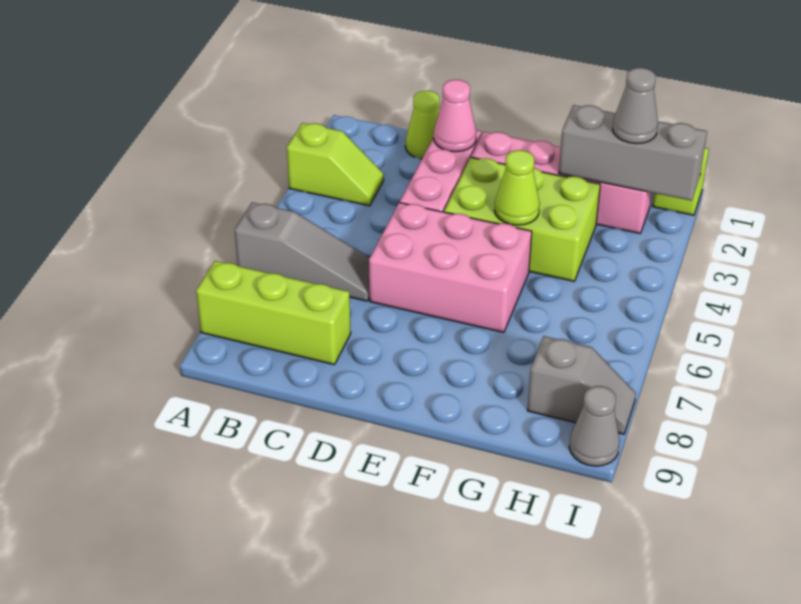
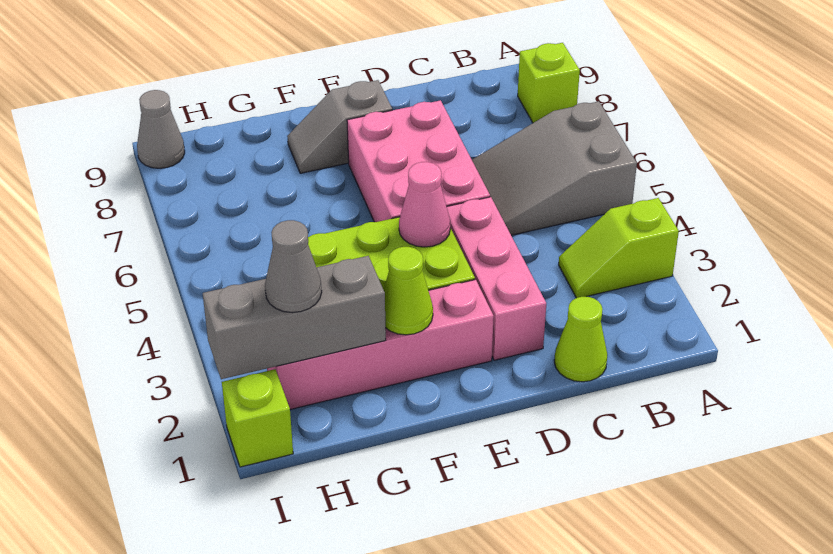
grey 1x3 slope [235,203,370,301] -> grey 2x3 slope [472,101,637,235]
lime 1x3 brick [196,261,351,365] -> lime 1x1 brick [518,43,580,123]
pink 1x1 cone [434,80,476,152] -> pink 1x1 cone moved to [399,162,450,247]
pink 2x3 brick [369,203,532,333] -> pink 2x3 brick turned to [347,100,490,222]
lime 1x1 cone [495,150,540,225] -> lime 1x1 cone moved to [384,247,433,335]
grey 1x2 slope [527,336,636,434] -> grey 1x2 slope moved to [287,80,392,173]

